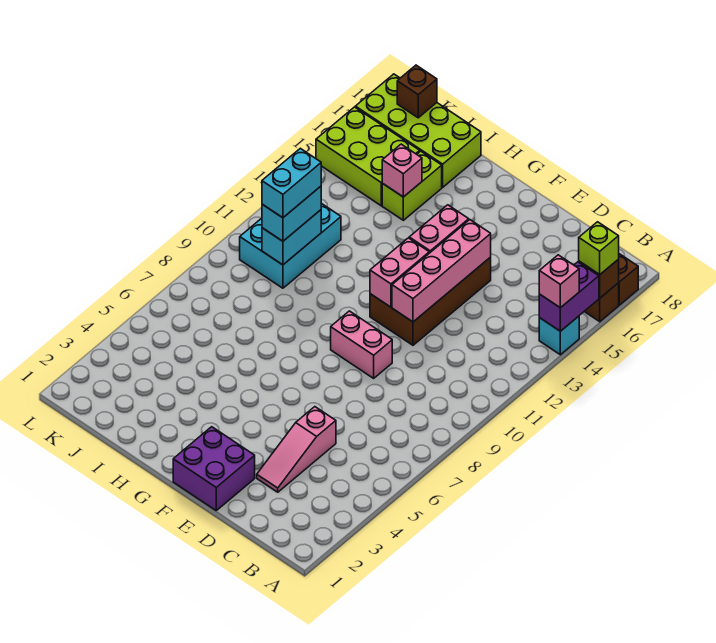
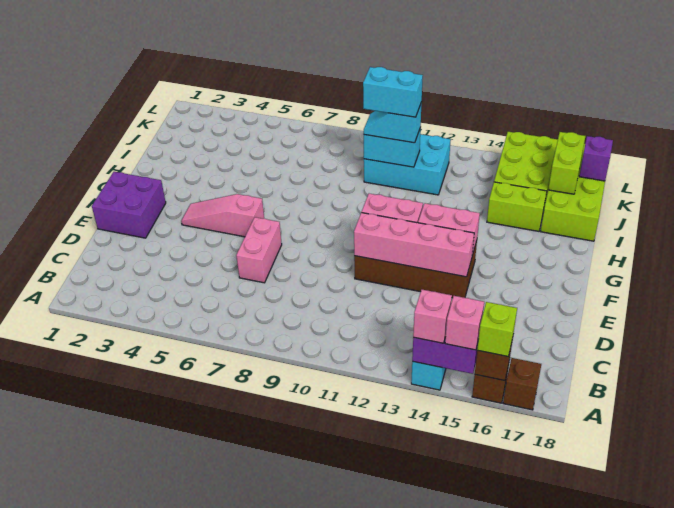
pink 1x3 slope [257,407,336,492] -> pink 1x3 slope moved to [181,194,264,237]
pink 1x2 brick [331,311,392,378] -> pink 1x2 brick moved to [236,217,282,283]
pink 1x1 brick [382,144,422,197] -> pink 1x1 brick moved to [445,296,484,350]
cyan 1x2 brick [262,186,321,241] -> cyan 1x2 slope [364,102,422,143]
none -> lime 1x2 brick [548,132,585,194]
brown 1x1 brick [397,65,437,118] -> purple 1x1 brick [579,136,613,181]

